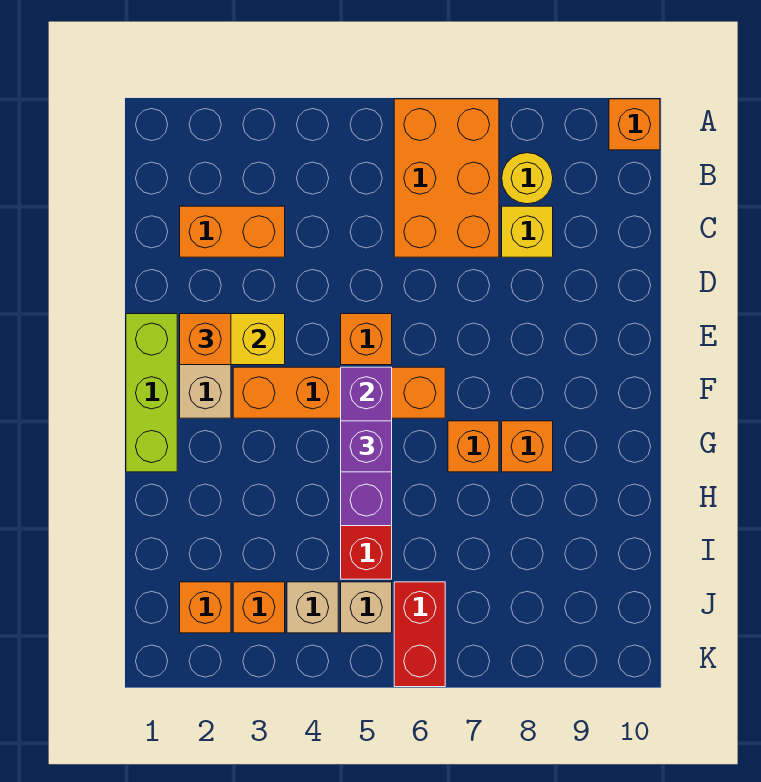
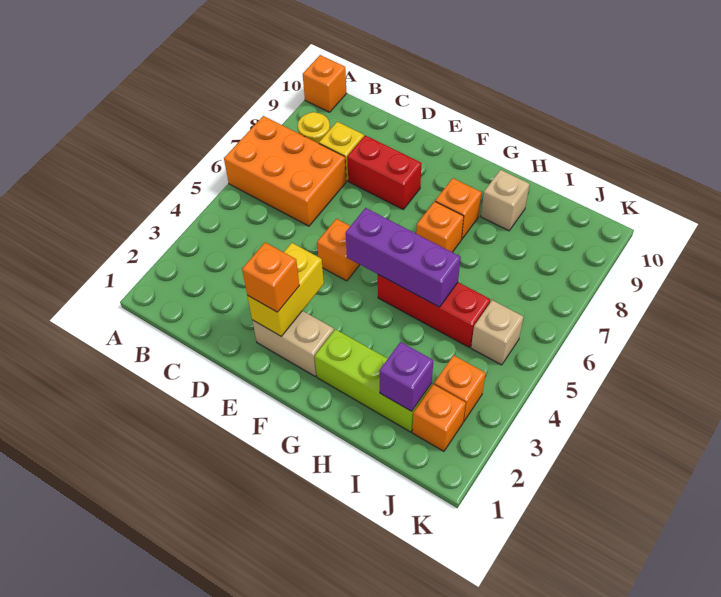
orange 1x2 brick [180,206,285,257] -> none
lime 1x3 brick [126,314,177,472] -> lime 1x3 brick moved to [315,329,432,432]
orange 1x4 brick [233,367,445,418] -> none
purple 1x1 brick [341,421,392,472] -> purple 1x1 brick moved to [380,342,433,411]
tan 1x1 brick [287,582,338,633] -> tan 1x1 brick moved to [481,170,530,231]
red 1x2 brick [394,582,445,687] -> red 1x2 brick moved to [347,135,422,209]

